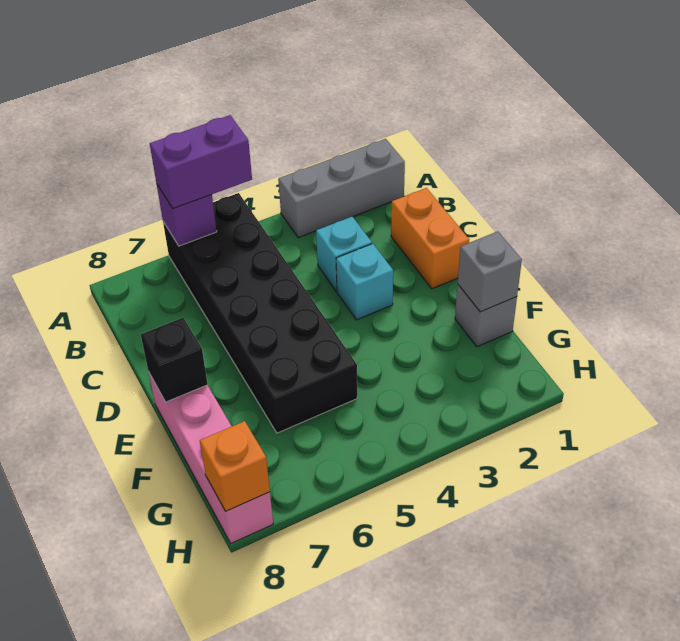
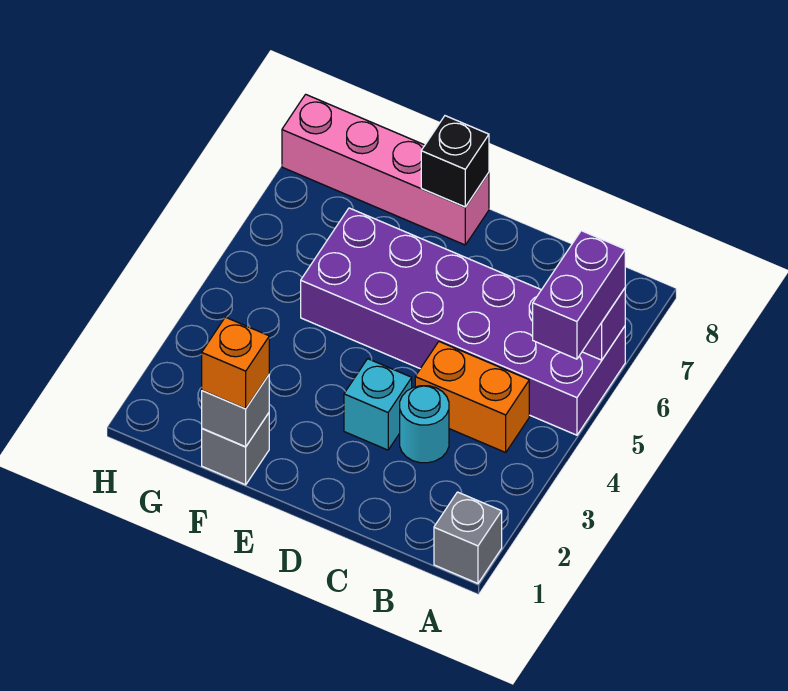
grey 1x3 brick [278,139,405,238] -> grey 1x1 brick [434,492,502,583]
black 2x6 brick [163,193,357,433] -> purple 2x6 brick [301,208,625,435]
orange 1x2 brick [391,188,469,289] -> orange 1x2 brick moved to [415,342,529,452]
cyan 1x1 brick [316,216,372,291] -> cyan 1x1 round brick [400,386,449,463]
orange 1x1 brick [200,421,270,511] -> orange 1x1 brick moved to [202,317,269,409]

